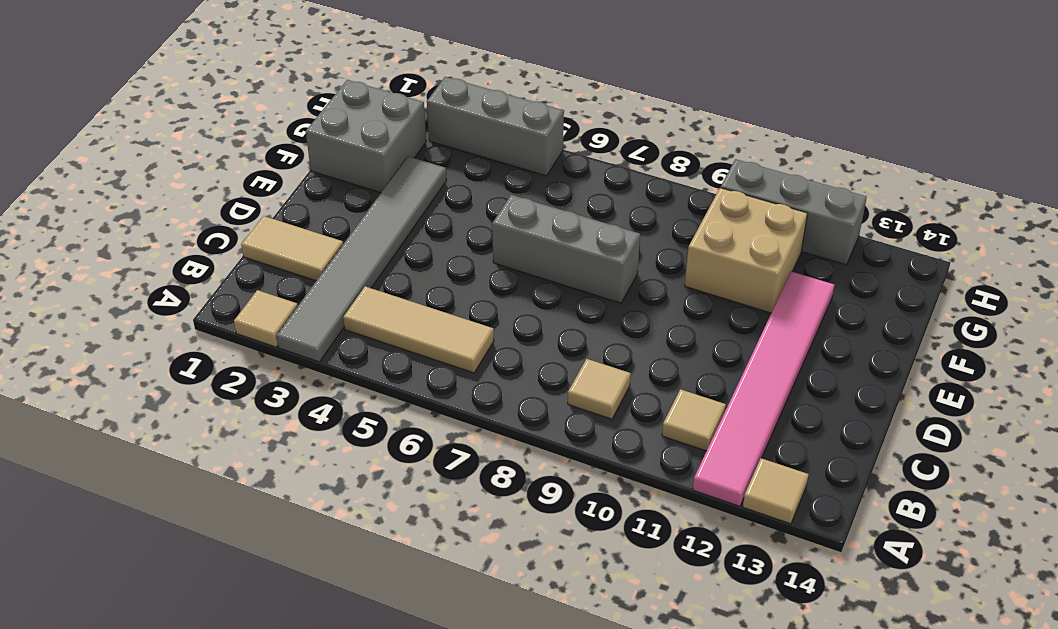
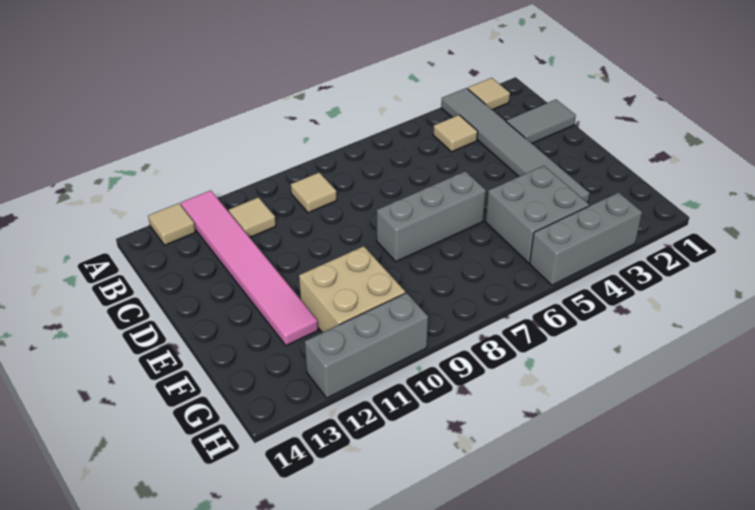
tan 1x3 tile [343,286,494,373] -> tan 1x1 tile [433,115,478,152]
tan 1x2 tile [241,216,343,281] -> grey 1x2 tile [506,100,576,143]
grey 2x2 brick [306,80,426,193] -> grey 2x2 brick moved to [485,166,589,263]

